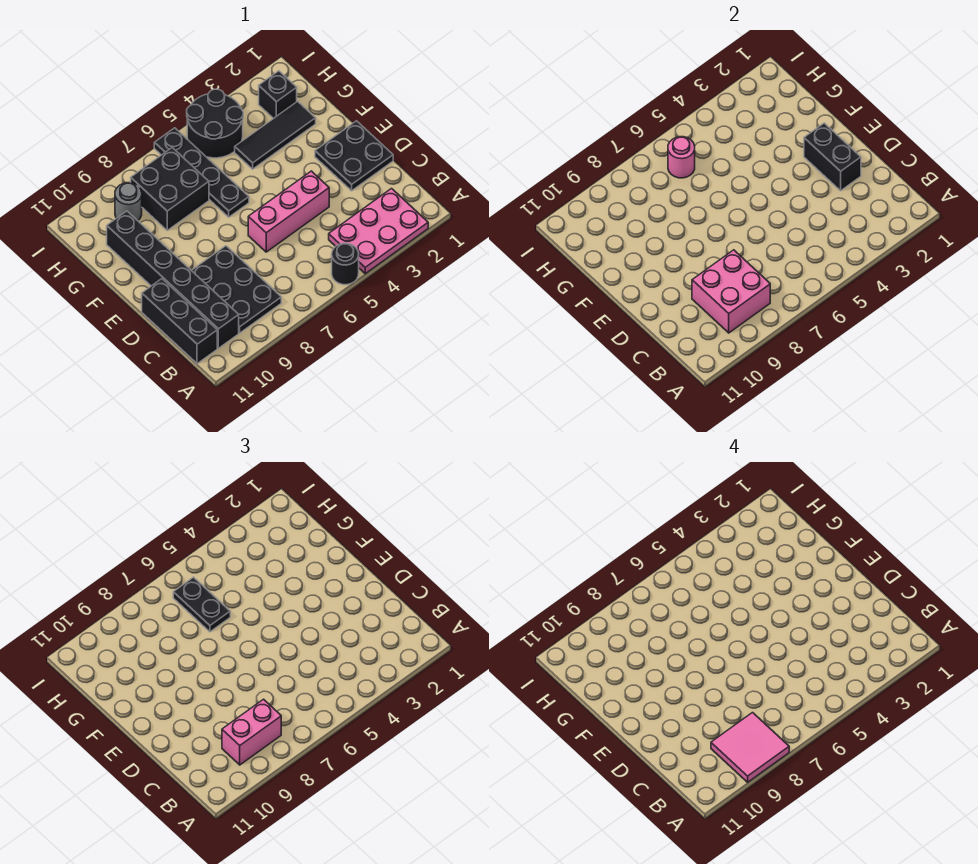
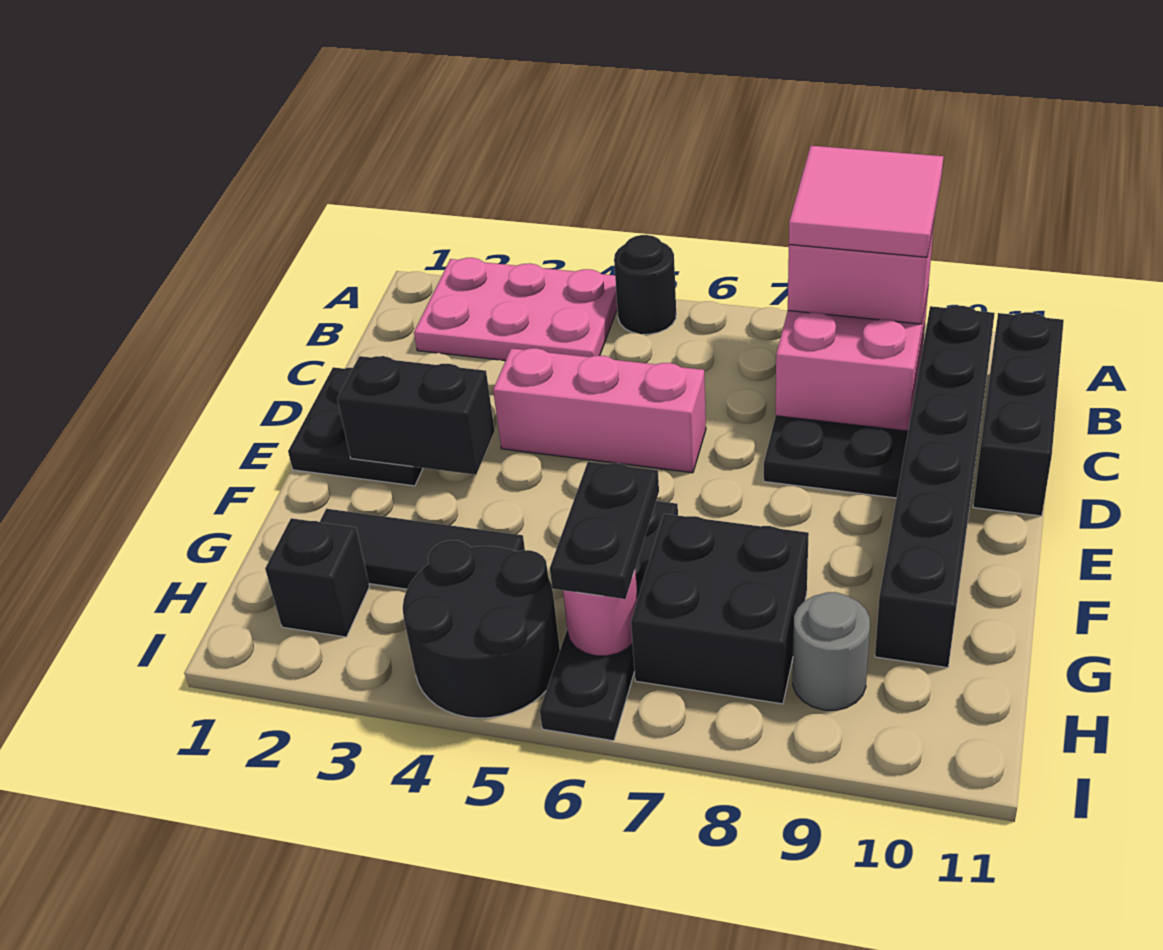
black 1x2 brick [804,123,861,191] -> black 1x2 brick turned to [337,356,495,475]

